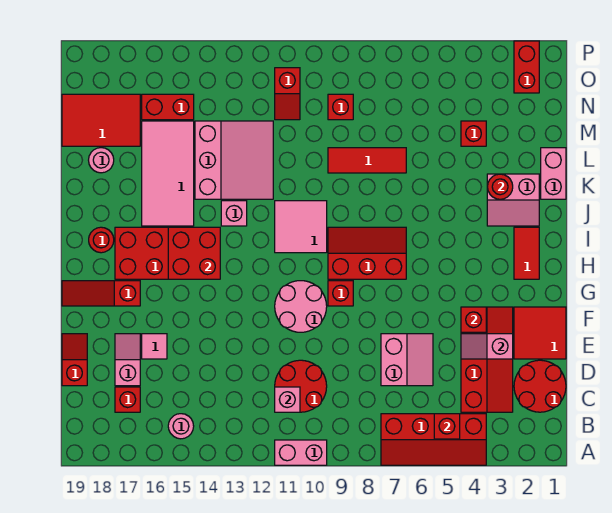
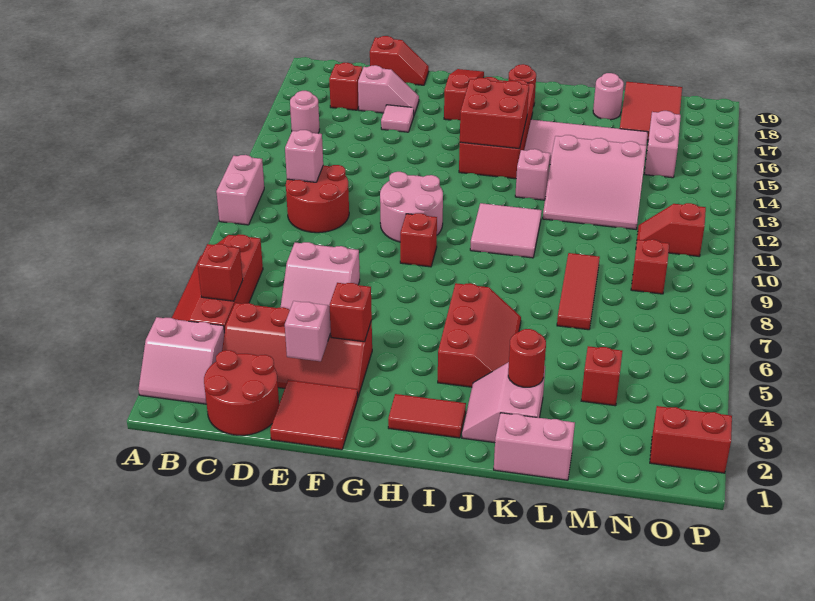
none -> pink 2x2 slope [138,317,224,404]
red 2x3 slope [328,227,406,279] -> red 2x3 slope moved to [438,283,521,387]
red 1x2 brick [142,94,194,120] -> pink 1x2 brick [645,111,681,178]

